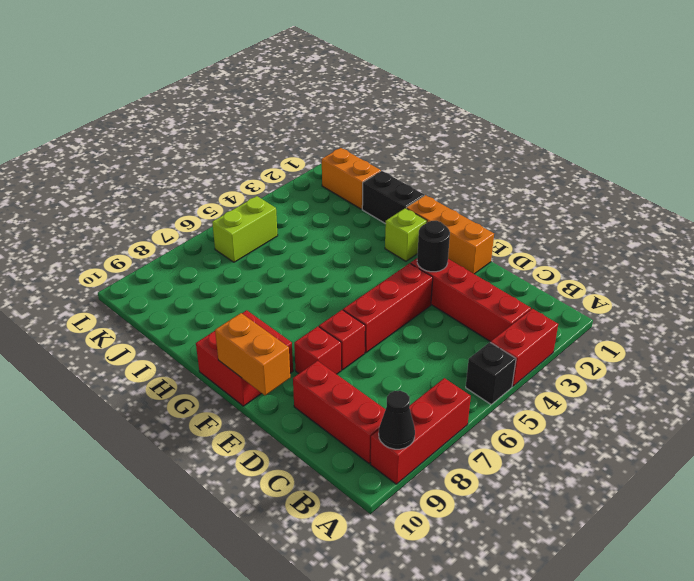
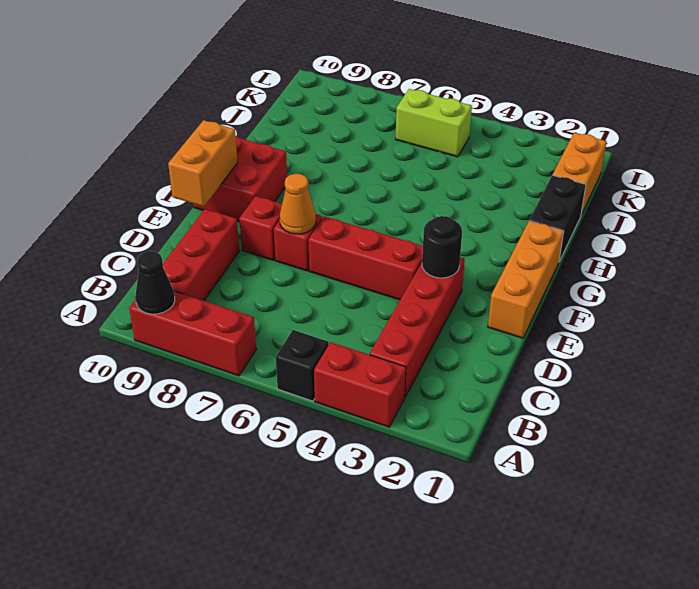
none -> orange 1x1 cone [280,174,316,234]
lime 1x1 brick [385,208,427,261] -> none

